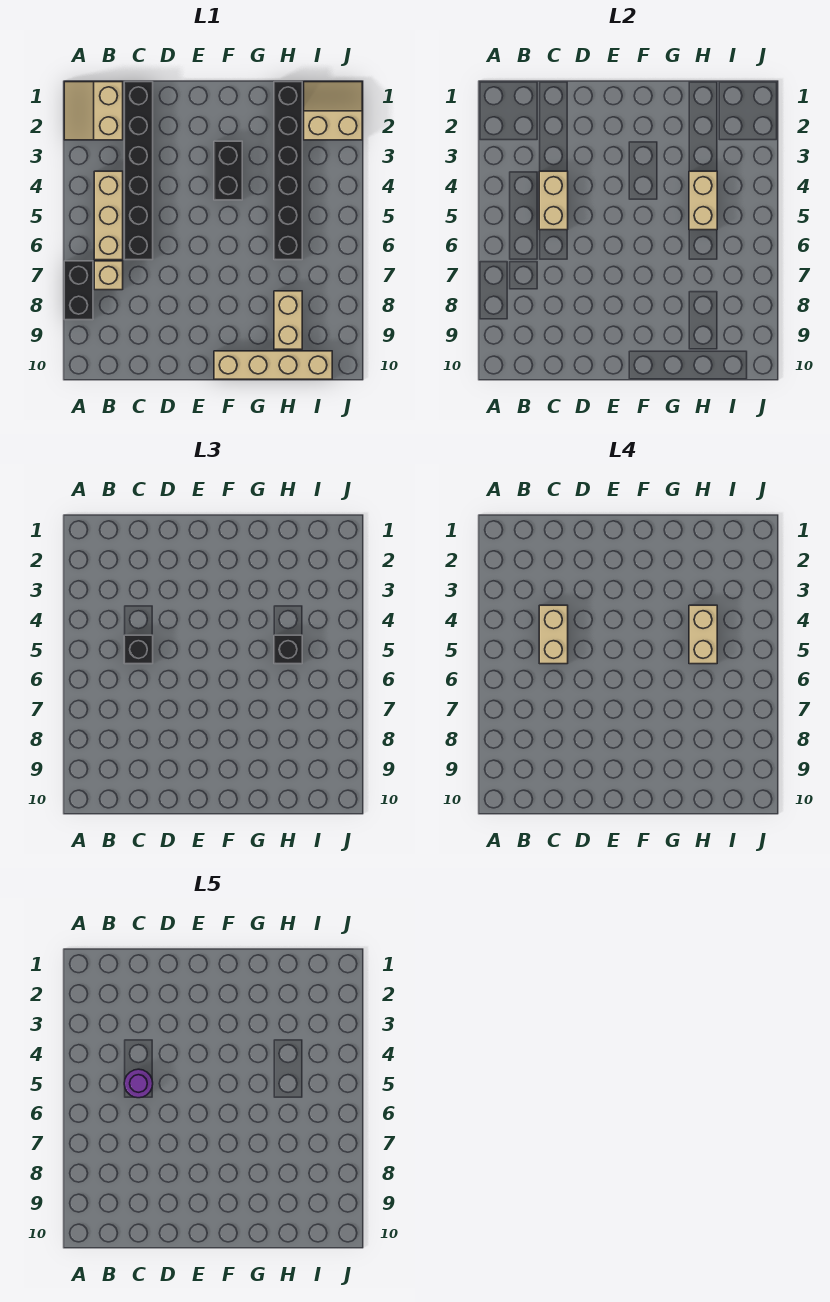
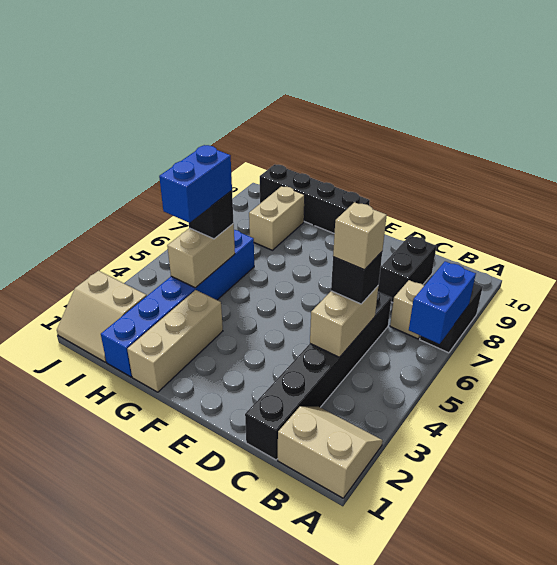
tan 2x2 slope [64,82,123,140] -> tan 2x2 slope turned to [278,406,383,498]
none -> blue 1x2 brick [409,261,476,344]
tan 1x3 brick [94,171,123,260] -> tan 1x3 brick moved to [127,290,223,392]
tan 1x2 brick [539,605,568,664] -> tan 1x1 brick [333,202,387,270]
purple 1x1 round brick [124,1069,153,1098] -> none
black 1x2 brick [214,141,242,200] -> black 1x2 brick moved to [378,236,437,303]
tan 1x4 brick [214,351,332,379] -> black 1x4 brick [260,165,370,234]
black 1x6 brick [274,82,302,260] -> blue 1x6 brick [101,230,254,377]
tan 1x2 brick [689,605,717,664] -> blue 1x2 brick [159,145,232,223]

